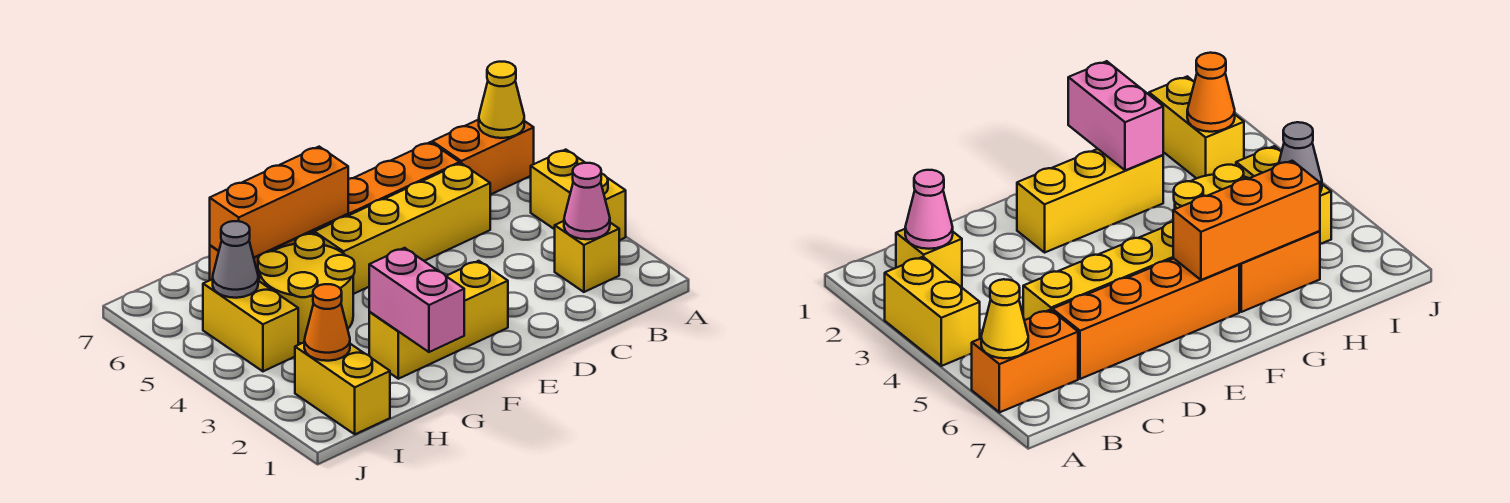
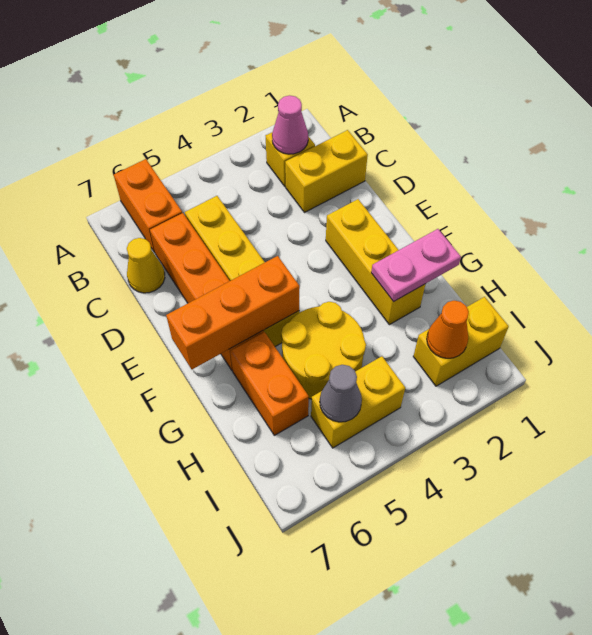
yellow 1x2 brick [531,150,626,240] -> yellow 1x2 brick moved to [285,130,368,213]
yellow 1x1 cone [479,62,524,138] -> yellow 1x1 cone moved to [127,238,165,293]
orange 1x3 brick [210,147,348,258] -> orange 1x3 brick turned to [166,256,300,369]
pink 1x2 brick [369,248,464,352] -> pink 1x2 plate [371,229,461,302]

